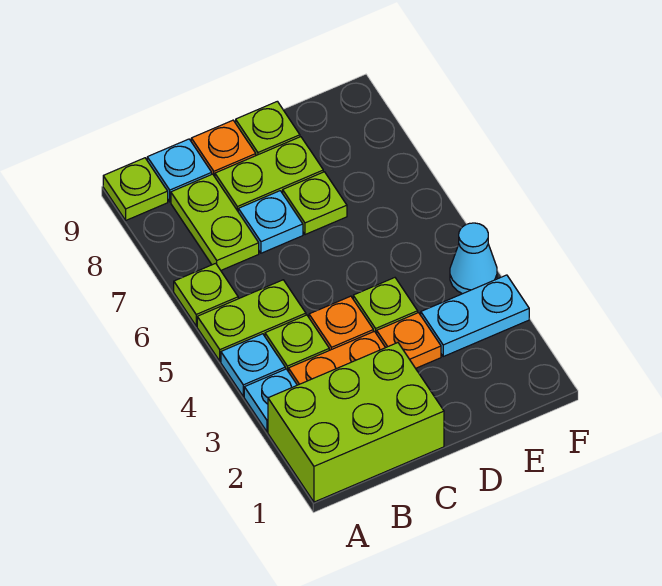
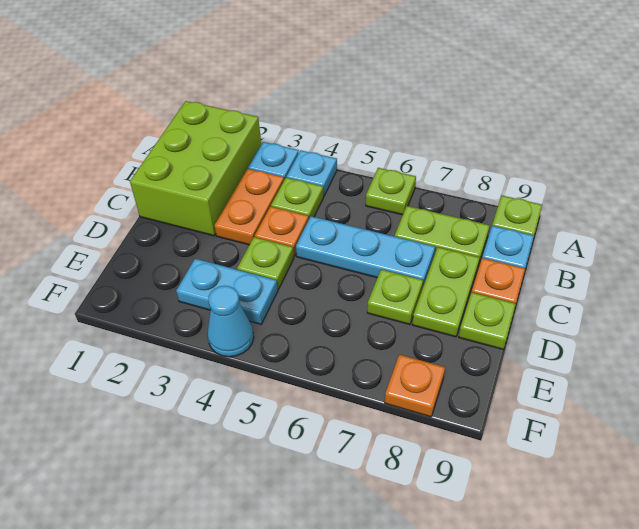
lime 1x2 plate [197,280,306,361] -> none
cyan 1x1 plate [238,191,303,253] -> cyan 1x3 plate [296,216,435,286]
orange 1x1 plate [377,313,441,368] -> orange 1x1 plate moved to [385,354,445,417]
cyan 1x2 plate [421,275,529,356] -> cyan 1x2 plate turned to [176,259,278,324]

